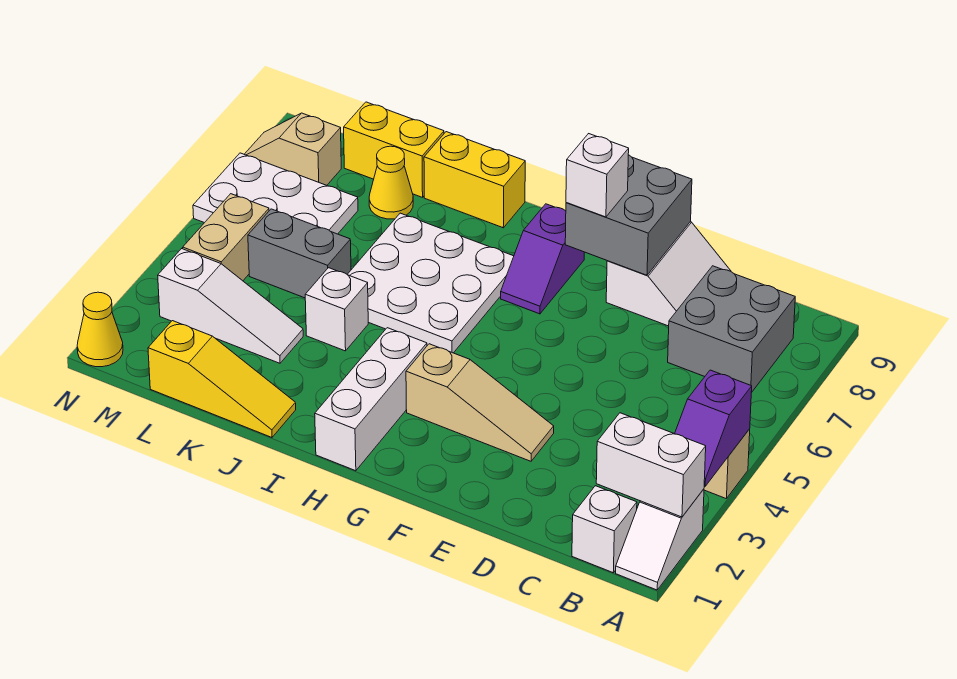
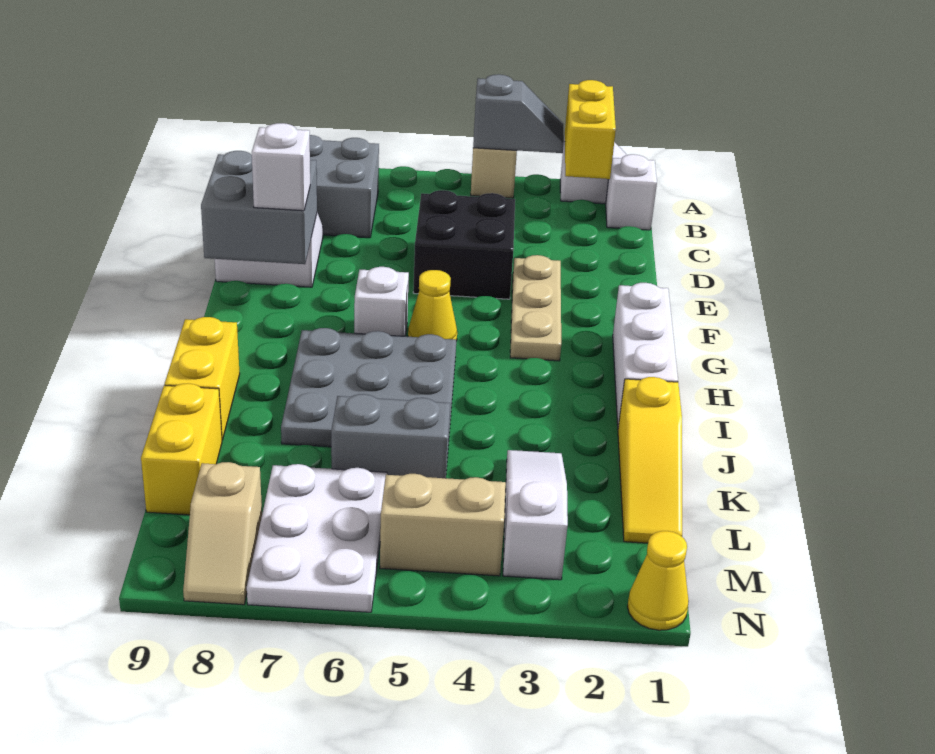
white 1x2 brick [596,413,706,517] -> yellow 1x2 brick [565,80,616,179]
purple 1x2 slope [675,370,752,486] -> grey 1x2 slope [473,74,564,153]
none -> black 2x2 brick [413,190,515,299]
tan 1x3 slope [406,344,554,461] -> tan 1x3 plate [510,255,561,361]
purple 1x2 slope [501,204,584,314] -> none
white 1x3 brick [315,328,427,471] -> white 1x3 brick turned to [613,283,678,426]
white 3x3 plate [347,213,514,353] -> grey 3x3 plate [281,328,456,447]
yellow 1x3 slope [148,321,296,437] -> yellow 1x3 slope turned to [618,377,682,543]
white 1x1 brick [305,268,368,351] -> white 1x1 brick moved to [354,267,409,336]
grey 1x2 brick [248,209,351,298] -> grey 1x2 brick turned to [331,394,450,478]
yellow 1x1 cone [369,146,413,219] -> yellow 1x1 cone moved to [408,270,457,341]

